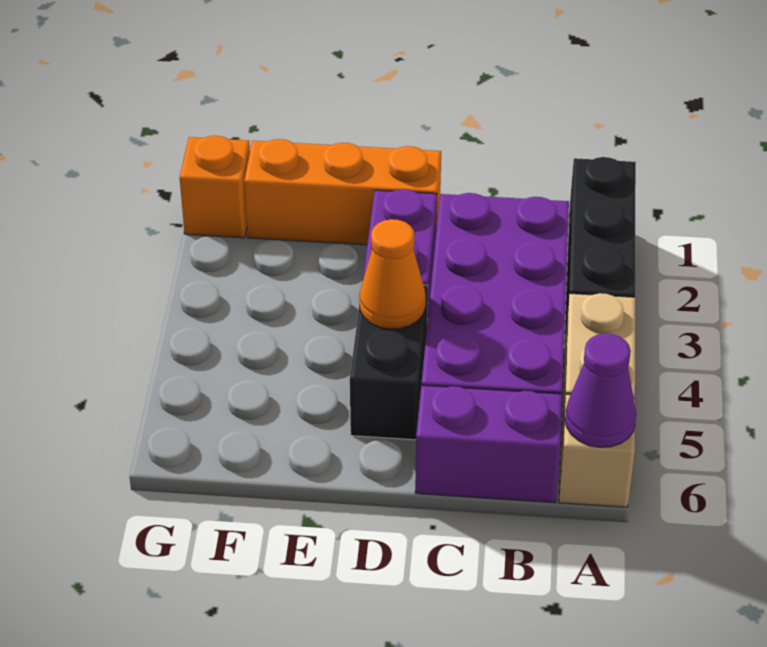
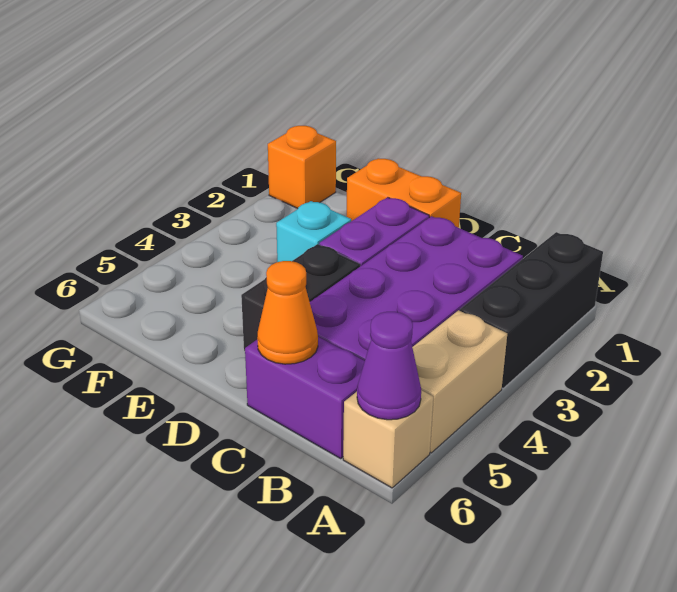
orange 1x3 brick [244,139,441,245] -> orange 1x2 brick [347,158,461,228]
orange 1x1 cone [359,219,426,329] -> orange 1x1 cone moved to [257,261,318,364]
none -> cyan 1x1 brick [276,201,351,262]

